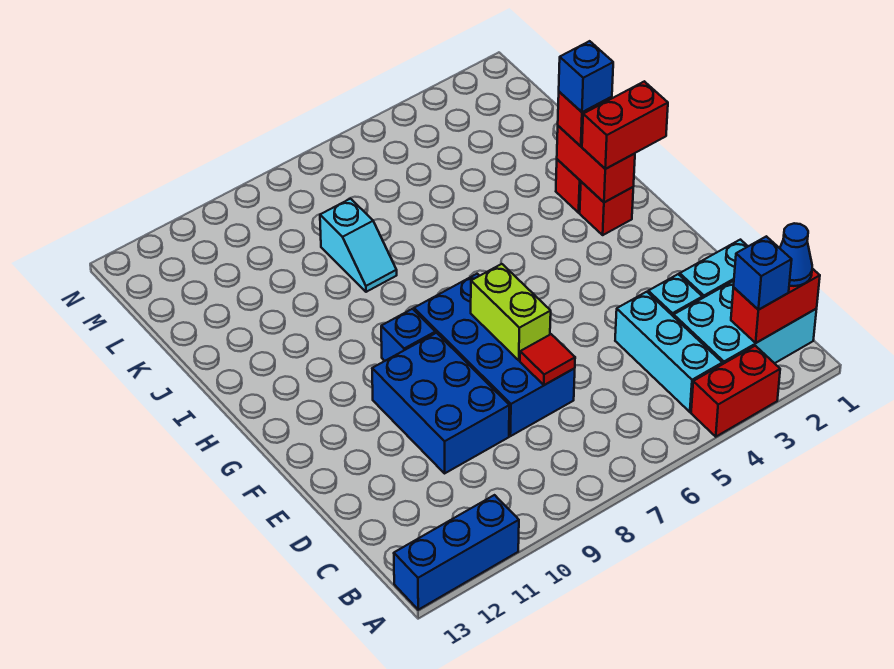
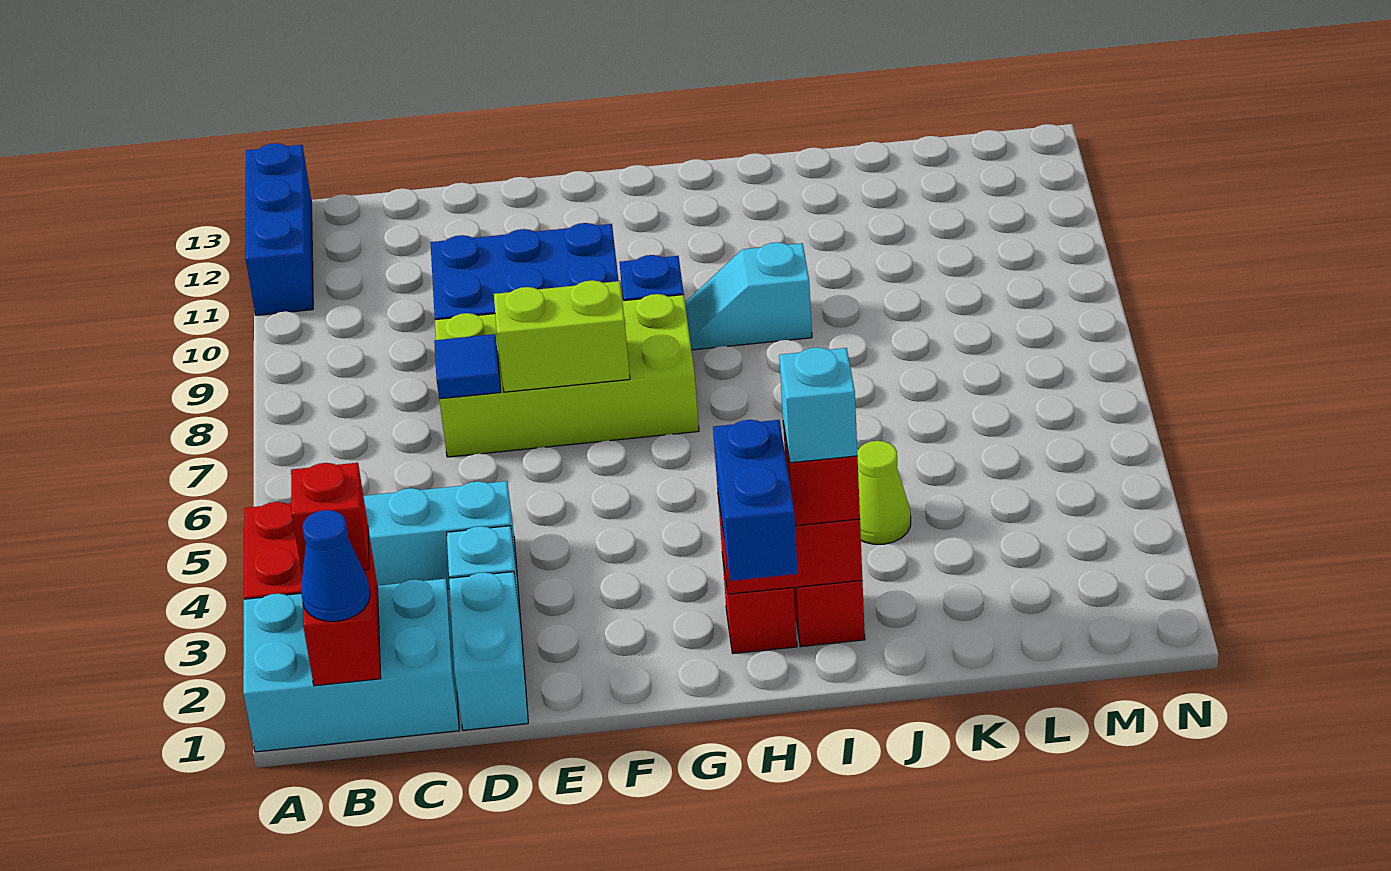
cyan 2x3 brick [674,281,817,364] -> cyan 2x3 brick turned to [243,579,459,752]
blue 1x1 brick [733,236,792,310] -> red 1x1 brick [291,463,369,576]
blue 2x4 brick [414,274,575,436] -> lime 2x4 brick [435,294,699,457]
red 1x1 tile [520,334,575,385] -> blue 1x1 tile [434,334,501,399]
red 1x2 brick [582,81,668,169] -> blue 1x2 brick [713,420,798,581]
blue 1x1 brick [559,41,613,112] -> cyan 1x1 brick [779,347,857,463]
none -> lime 1x1 cone [857,441,911,544]
cyan 1x2 slope [320,199,397,292] -> cyan 1x2 slope moved to [685,242,812,350]

